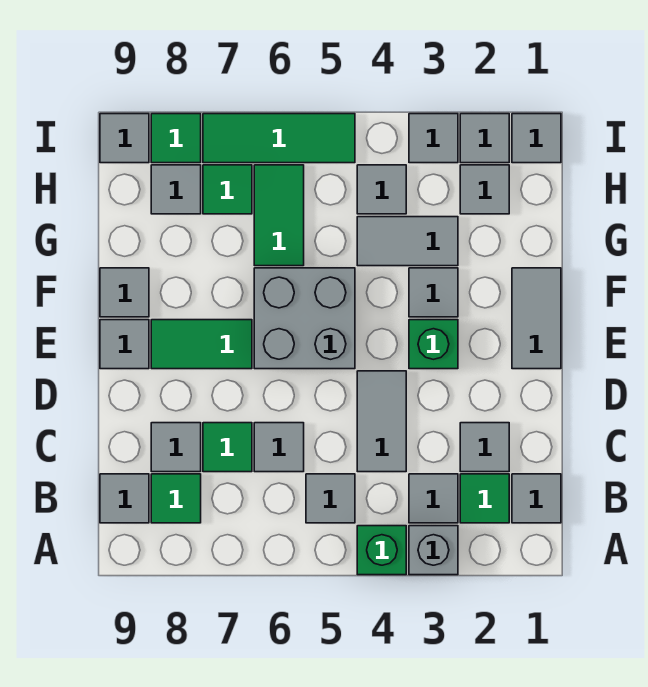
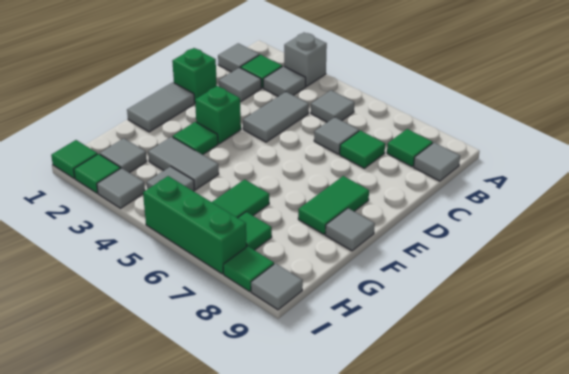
green 1x1 brick [357,526,406,575] -> green 1x1 brick moved to [172,48,217,101]
grey 1x1 tile [151,423,201,472] -> none
grey 2x2 brick [254,268,355,369] -> none
green 1x2 tile [151,320,252,369] -> green 1x2 tile turned to [298,176,369,234]
grey 1x1 tile [100,320,149,369] -> none
grey 1x1 tile [409,268,458,317] -> green 1x1 tile [173,122,218,155]
grey 1x1 tile [151,165,201,214] -> none
grey 1x1 tile [512,114,561,163] -> green 1x1 tile [51,140,97,178]
grey 1x1 tile [460,114,509,163] -> green 1x1 tile [74,154,121,193]
green 1x3 tile [203,114,355,163] -> green 1x3 brick [143,176,247,274]

